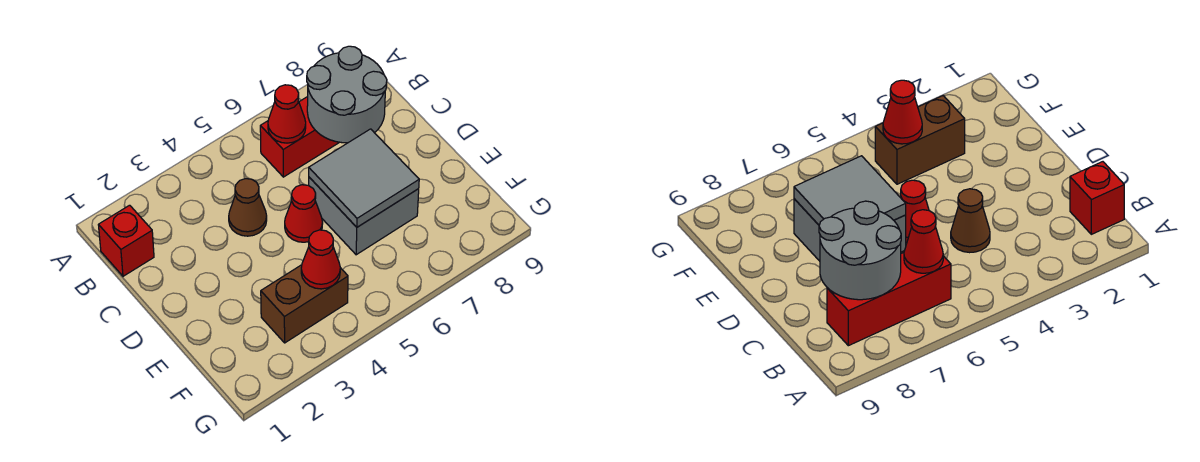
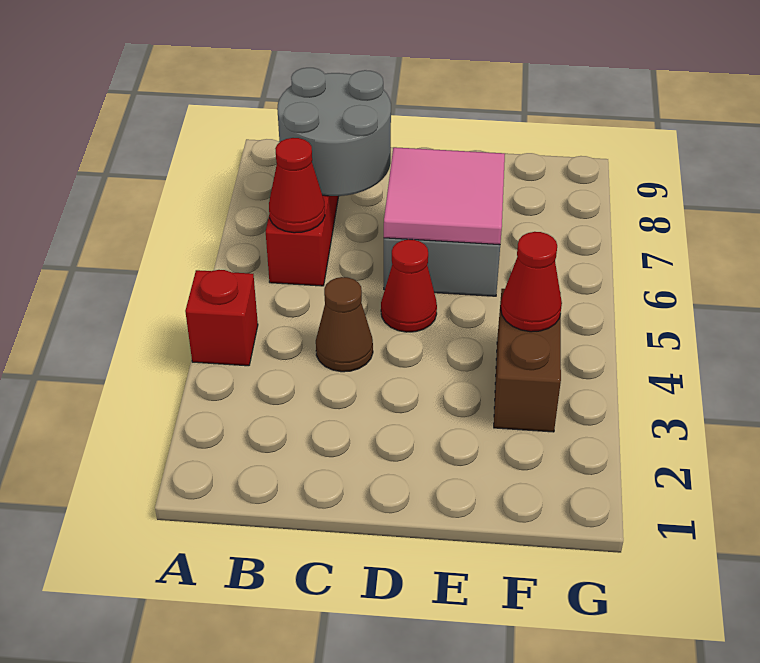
red 1x1 brick [99,205,154,276] -> red 1x1 brick moved to [185,270,258,366]
grey 2x2 tile [309,129,419,227] -> pink 2x2 tile [384,147,505,245]

